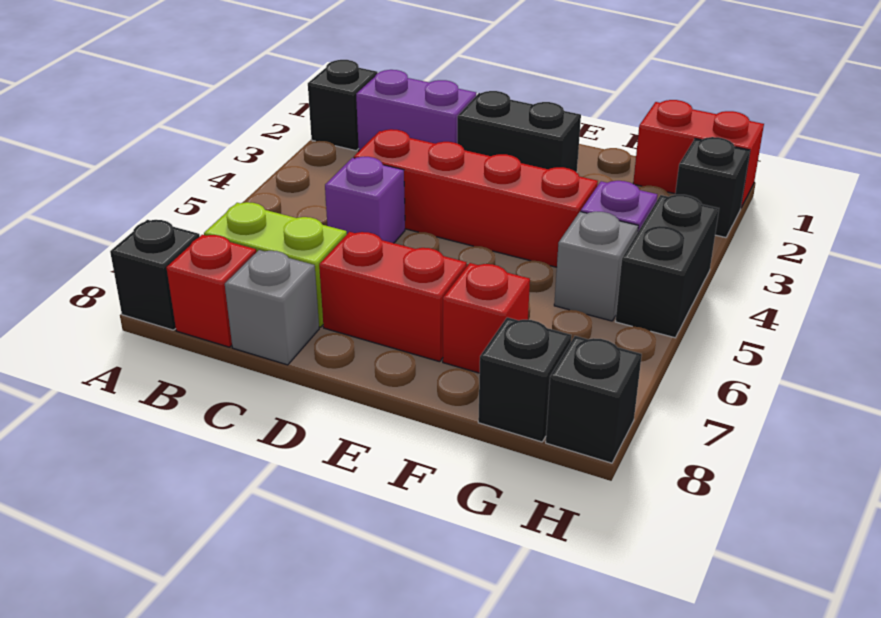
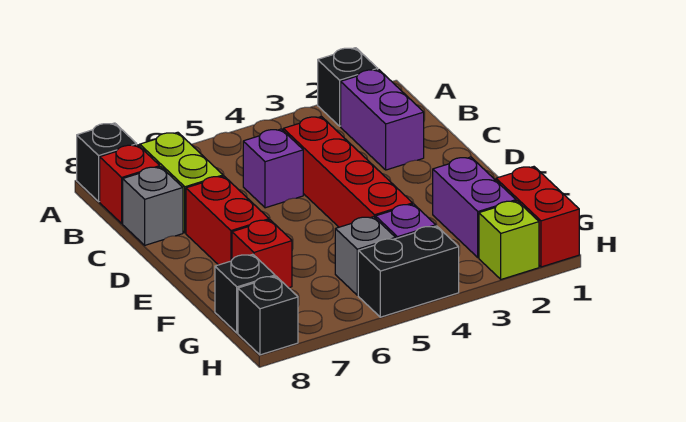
black 1x2 brick [457,91,581,172] -> none
none -> purple 1x2 brick [433,157,516,258]
black 1x1 brick [675,137,750,238] -> lime 1x1 brick [479,201,539,279]

